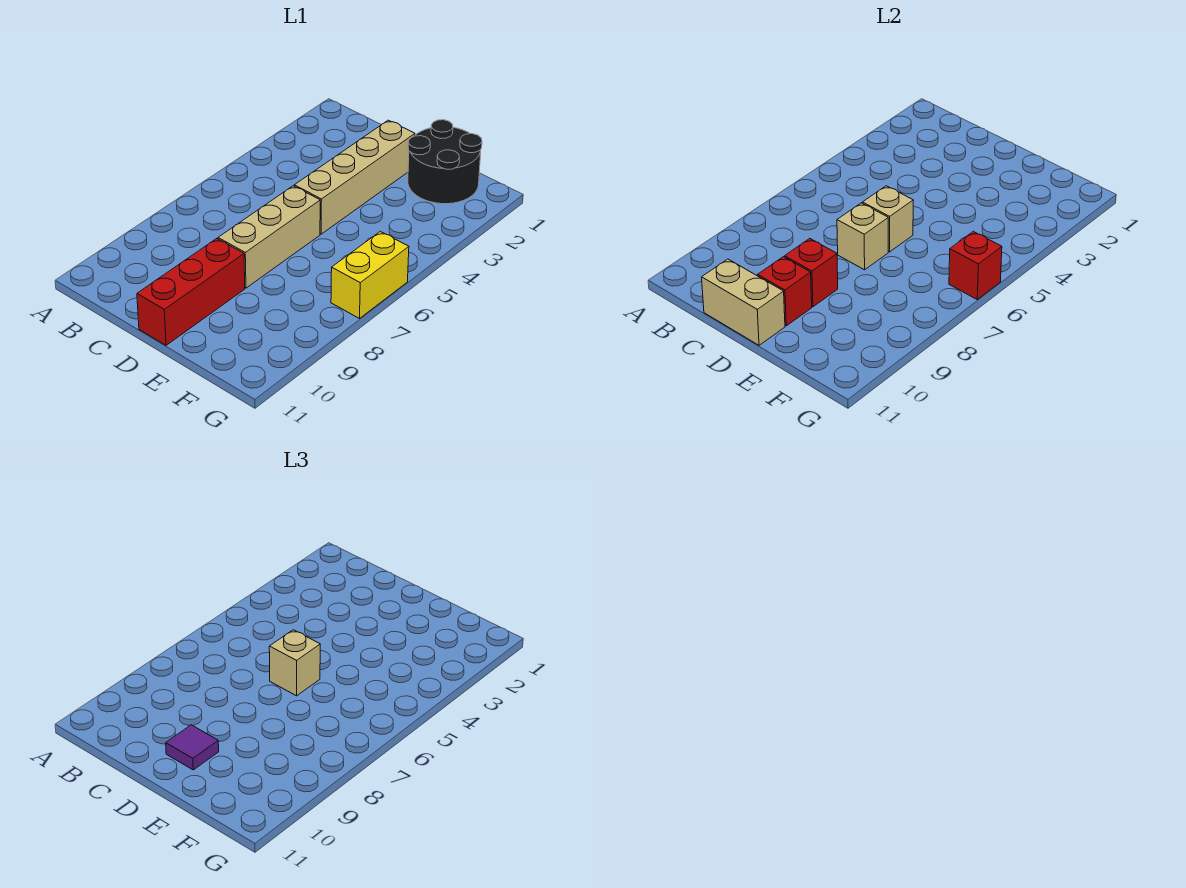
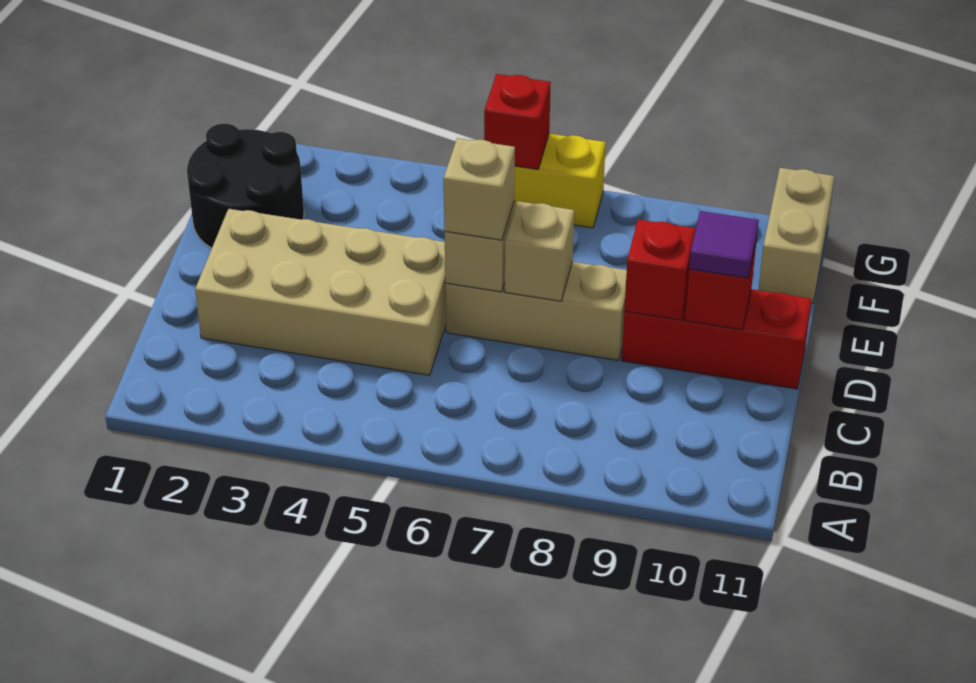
tan 1x2 brick [702,259,785,345] -> tan 1x2 brick moved to [759,168,834,303]
tan 1x4 brick [294,120,415,234] -> tan 2x4 brick [195,208,446,375]

